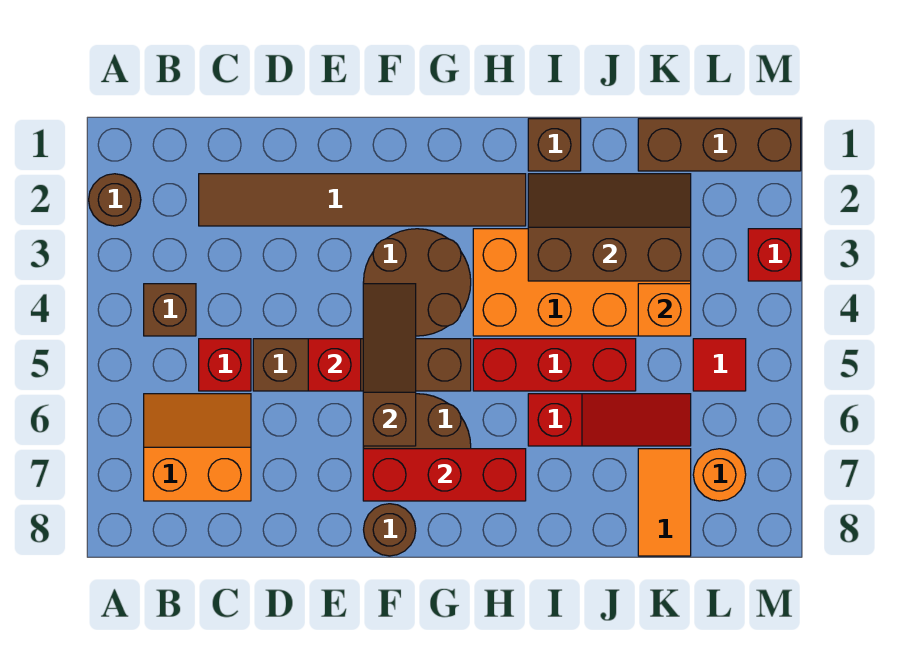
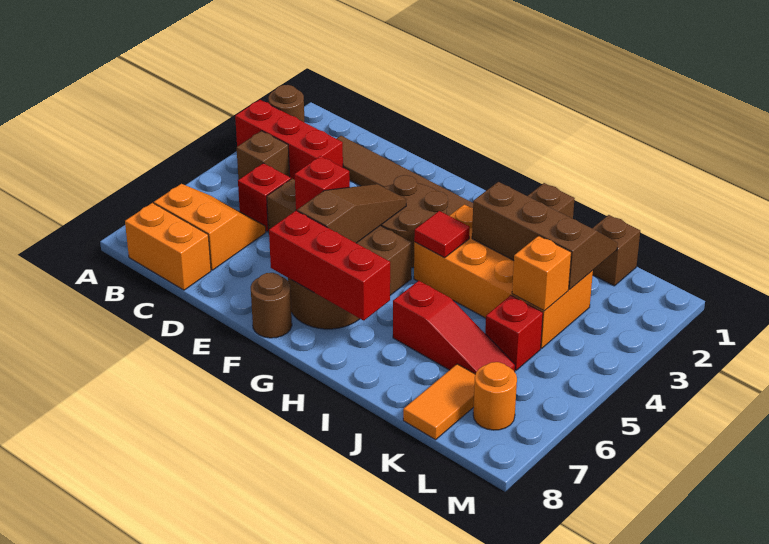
none -> orange 1x2 brick [125,203,211,290]
red 1x3 brick [473,339,636,391] -> red 1x3 brick moved to [235,100,343,180]
brown 1x3 brick [638,119,801,171] -> brown 1x1 brick [592,215,640,286]
red 1x1 tile [693,339,746,391] -> red 1x1 tile moved to [414,211,470,258]
red 1x1 brick [748,229,801,281] -> red 1x1 brick moved to [485,295,543,370]

